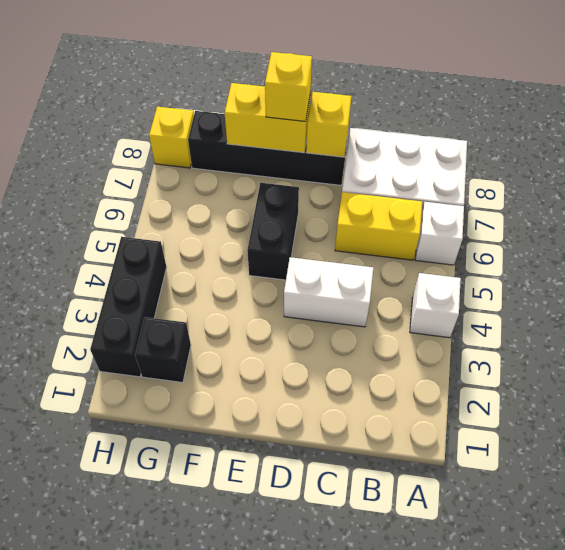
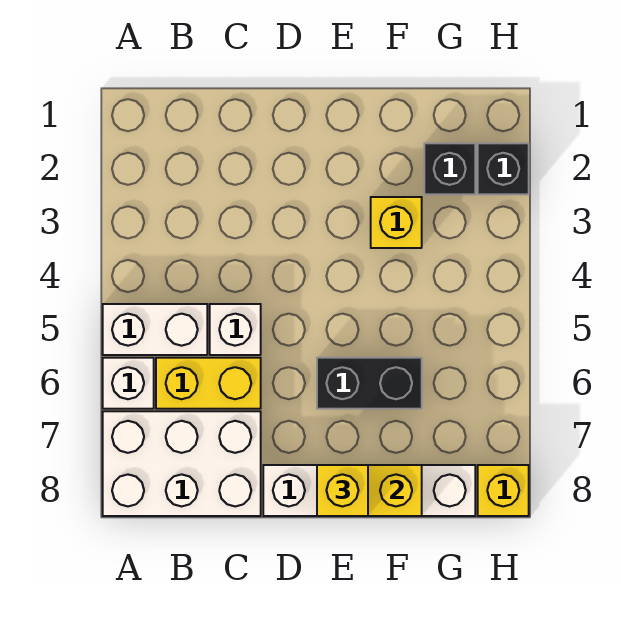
white 1x1 brick [410,273,461,338] -> white 1x1 brick moved to [210,304,261,355]
white 1x2 brick [284,257,373,327] -> white 1x2 brick moved to [103,304,207,355]
black 1x4 brick [188,111,348,185] -> white 1x4 brick [263,465,475,516]
yellow 1x1 brick [306,92,352,157] -> yellow 1x1 brick moved to [371,197,422,248]
black 1x2 brick [247,183,299,280] -> black 1x2 brick turned to [317,358,422,409]
black 1x3 brick [90,237,167,377] -> black 1x1 brick [478,143,529,194]

